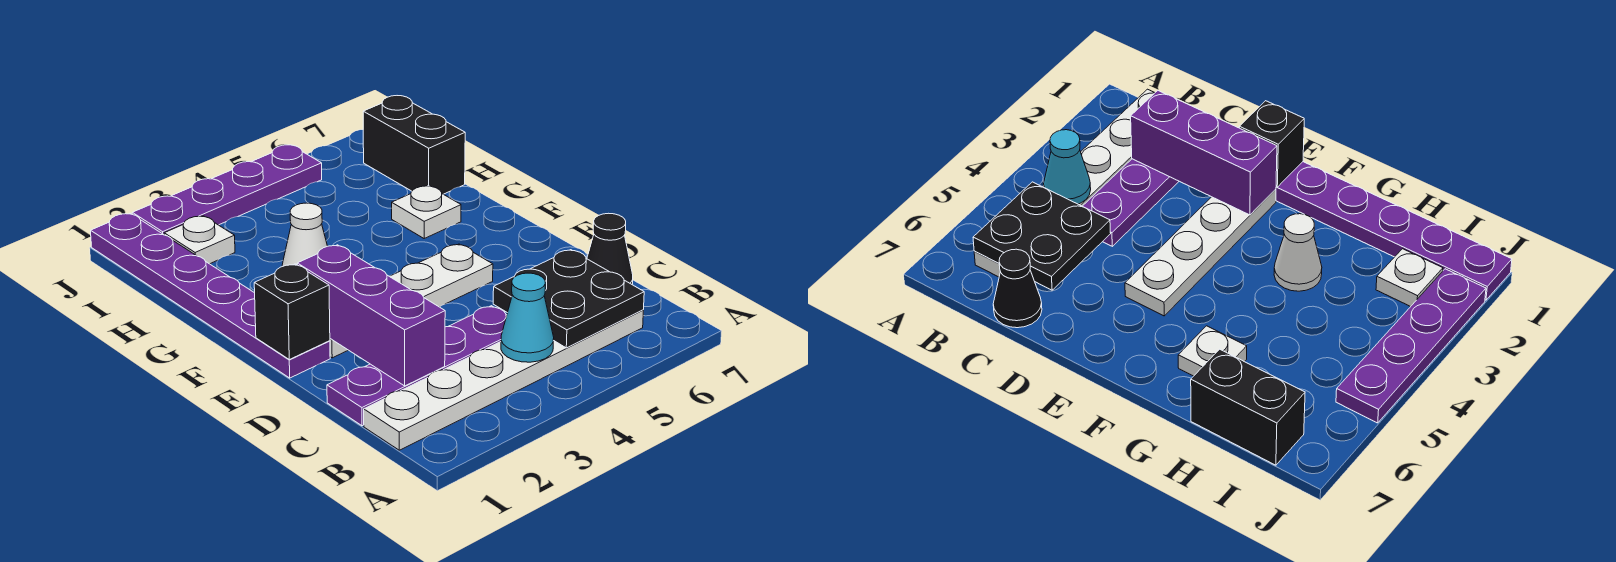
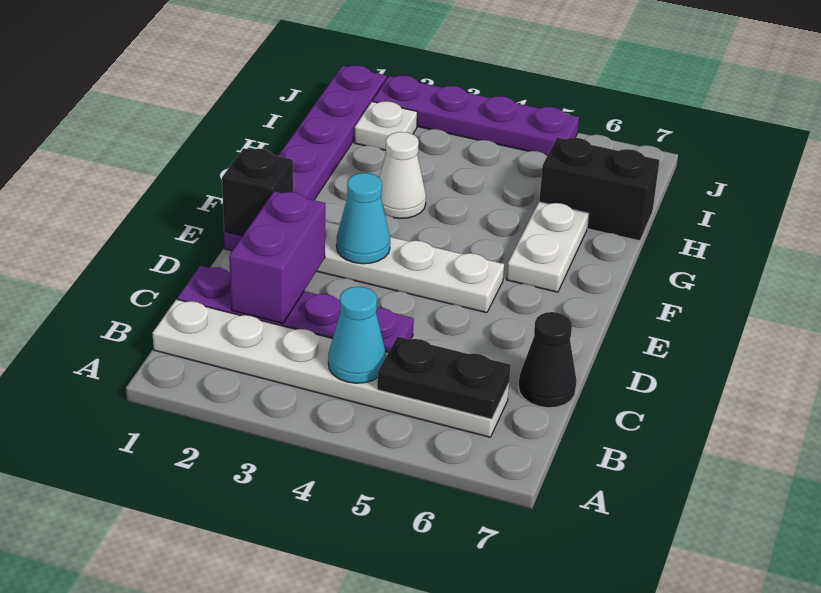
black 2x2 plate [493,250,644,348] -> black 1x2 plate [377,336,511,419]
purple 1x3 brick [297,245,445,386] -> purple 1x2 brick [229,191,325,323]
none -> cyan 1x1 cone [336,173,390,264]
white 1x1 plate [392,186,461,239] -> white 1x2 plate [506,202,589,292]
black 1x2 brick [363,96,465,194] -> black 1x2 brick turned to [539,137,660,241]

